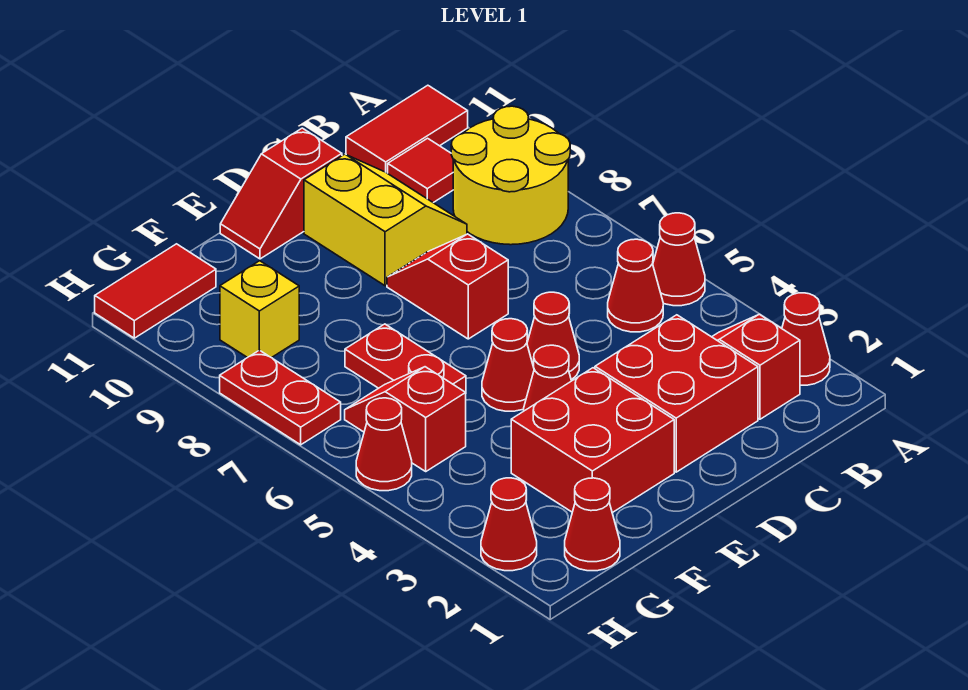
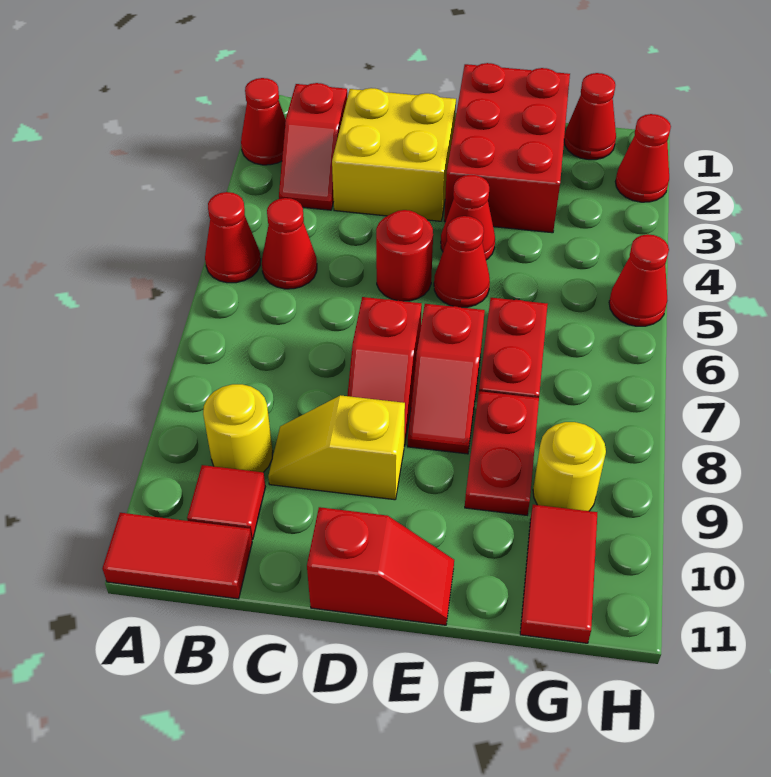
yellow 2x2 round brick [451,106,570,245] -> yellow 1x1 round brick [203,384,273,472]
red 2x2 brick [595,315,758,472] -> yellow 2x2 brick [332,88,456,221]
yellow 2x2 slope [304,154,467,286] -> yellow 1x2 slope [268,395,405,500]
red 1x1 cone [527,292,579,380] -> red 1x1 round brick [376,210,433,301]
red 2x2 brick [511,368,674,513] -> red 2x3 brick [444,63,570,233]
red 1x2 slope [345,367,466,471] -> red 1x2 slope moved to [408,304,485,454]
yellow 1x1 brick [220,261,299,358] -> yellow 1x1 round brick [533,422,606,511]
red 1x2 tile [95,244,216,338] -> red 1x2 tile turned to [520,505,597,643]
red 1x2 plate [220,350,341,445] -> red 1x2 plate moved to [465,391,539,515]

